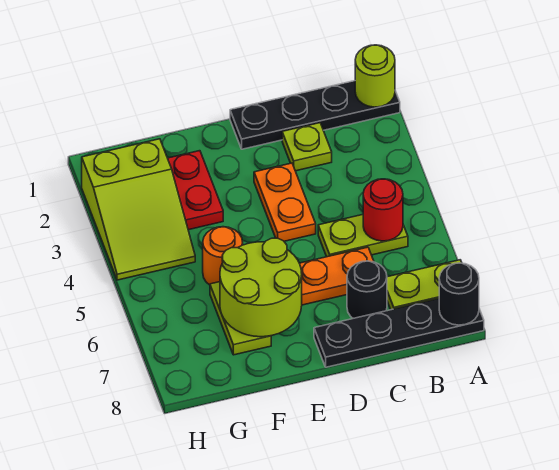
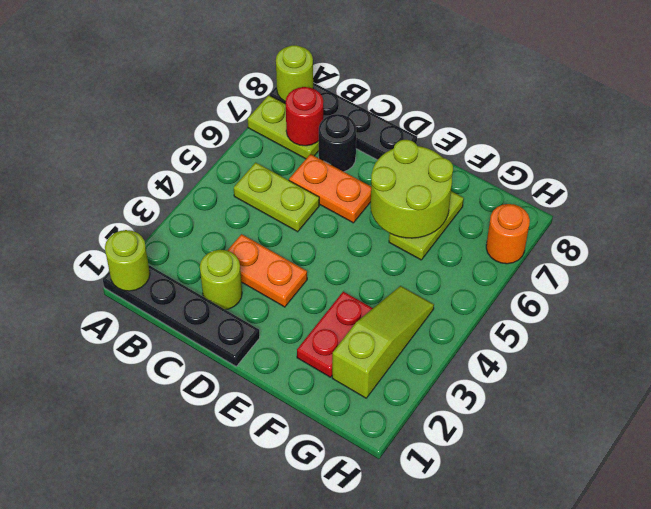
black 1x1 round brick [439,263,479,325] -> lime 1x1 round brick [276,45,313,102]
red 1x1 round brick [363,179,403,241] -> red 1x1 round brick moved to [286,87,323,146]
lime 1x1 plate [282,123,332,171] -> lime 1x1 round brick [200,250,242,310]
orange 1x2 plate [254,163,316,241] -> orange 1x2 plate turned to [227,234,307,307]
orange 1x1 round brick [203,227,243,285] -> orange 1x1 round brick moved to [486,204,530,264]
lime 2x3 slope [82,139,195,280] -> lime 1x3 slope [332,286,434,398]

